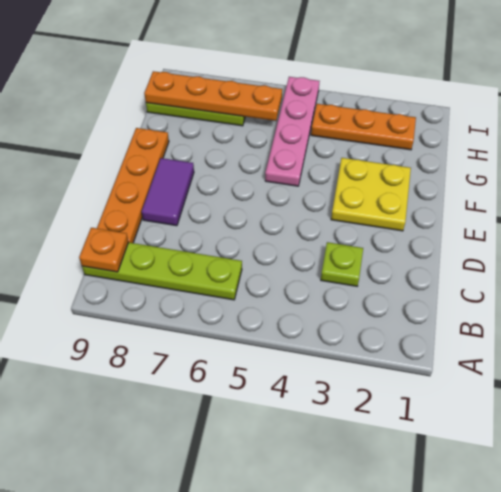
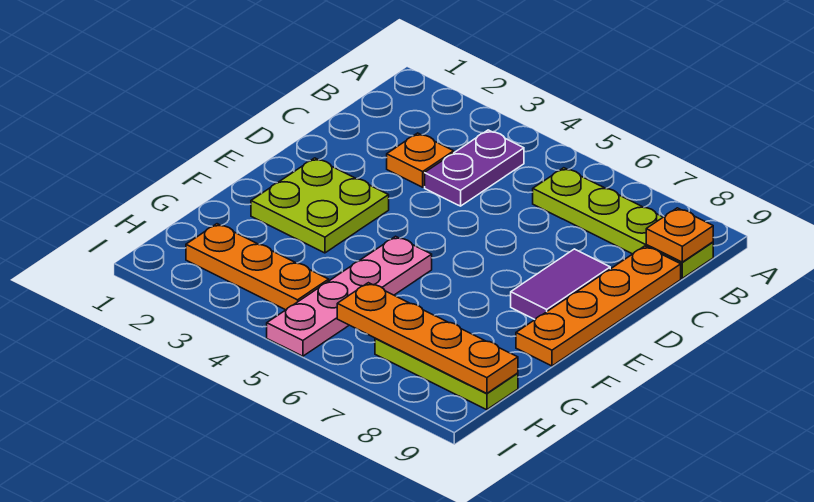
none -> purple 1x2 plate [425,130,524,206]
lime 1x1 plate [321,242,363,286] -> orange 1x1 plate [387,133,454,187]
yellow 2x2 plate [331,158,411,231] -> lime 2x2 plate [251,158,389,253]

